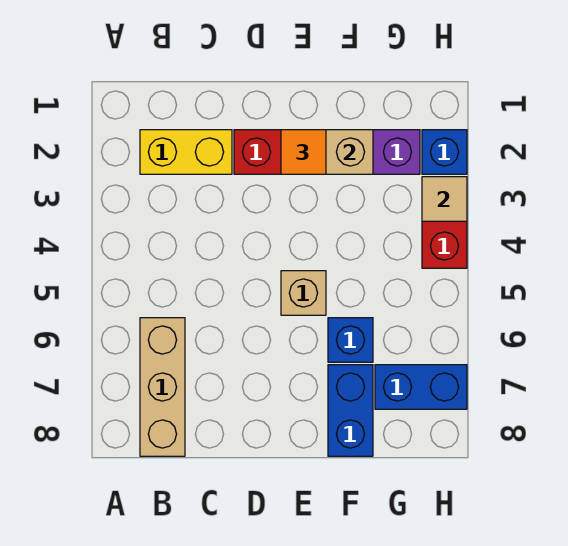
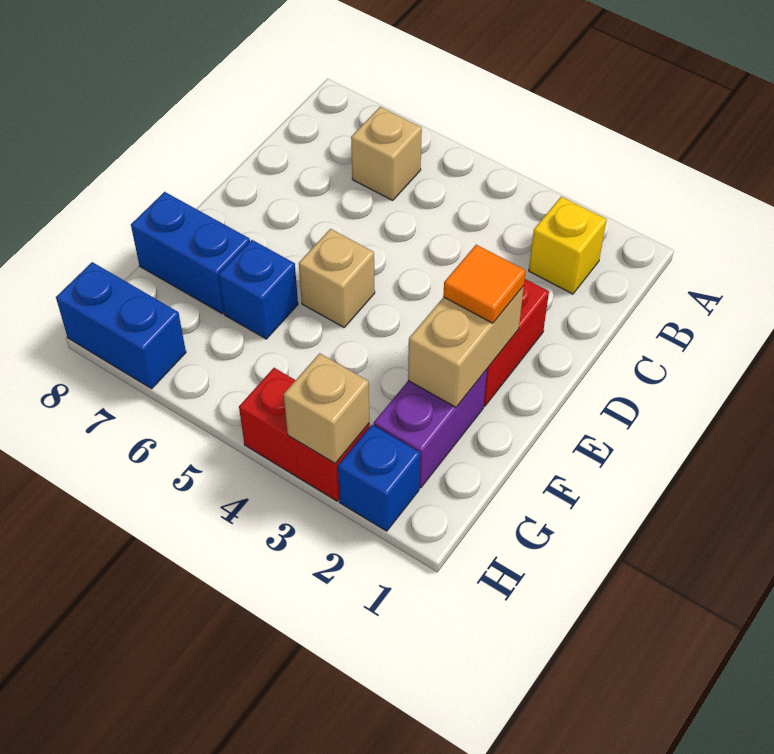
yellow 1x2 brick [140,130,232,174] -> yellow 1x1 brick [529,197,607,294]
tan 1x3 brick [140,318,185,456] -> tan 1x1 brick [351,107,422,201]
blue 1x2 brick [375,365,467,409] -> blue 1x2 brick turned to [56,262,186,389]
tan 1x1 tile [422,177,467,221] -> tan 1x1 brick [284,353,369,463]

